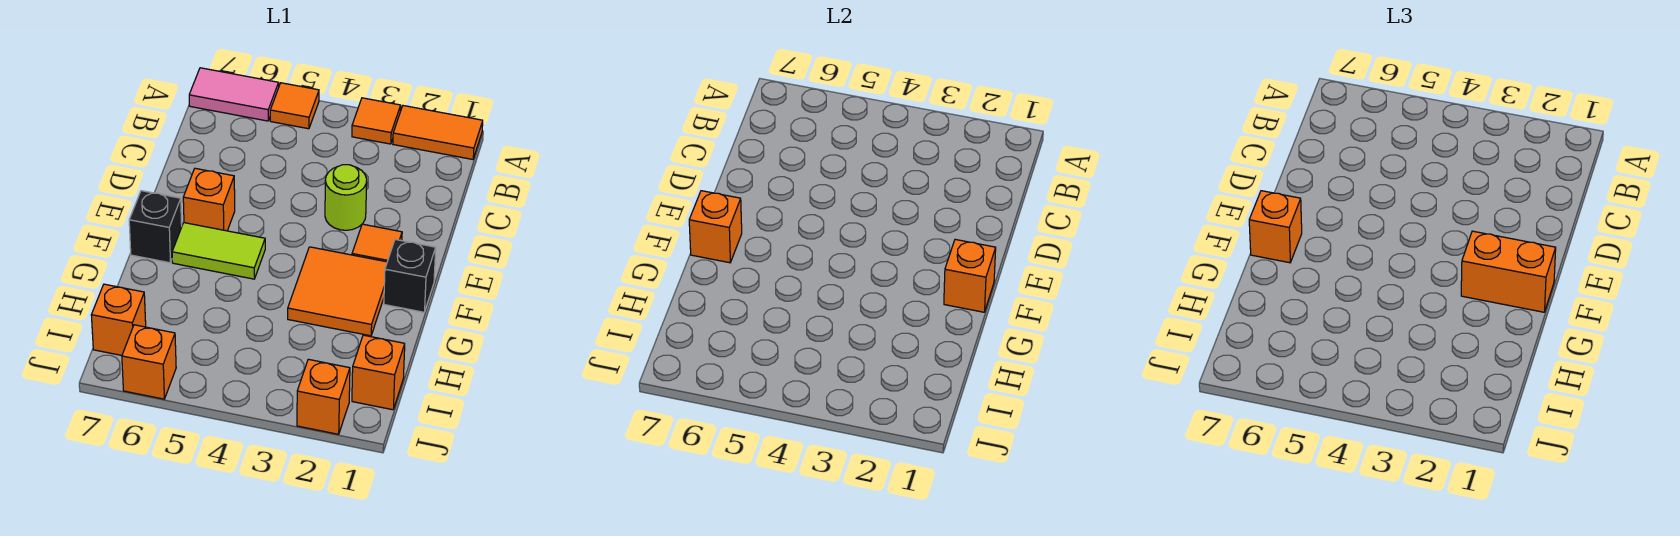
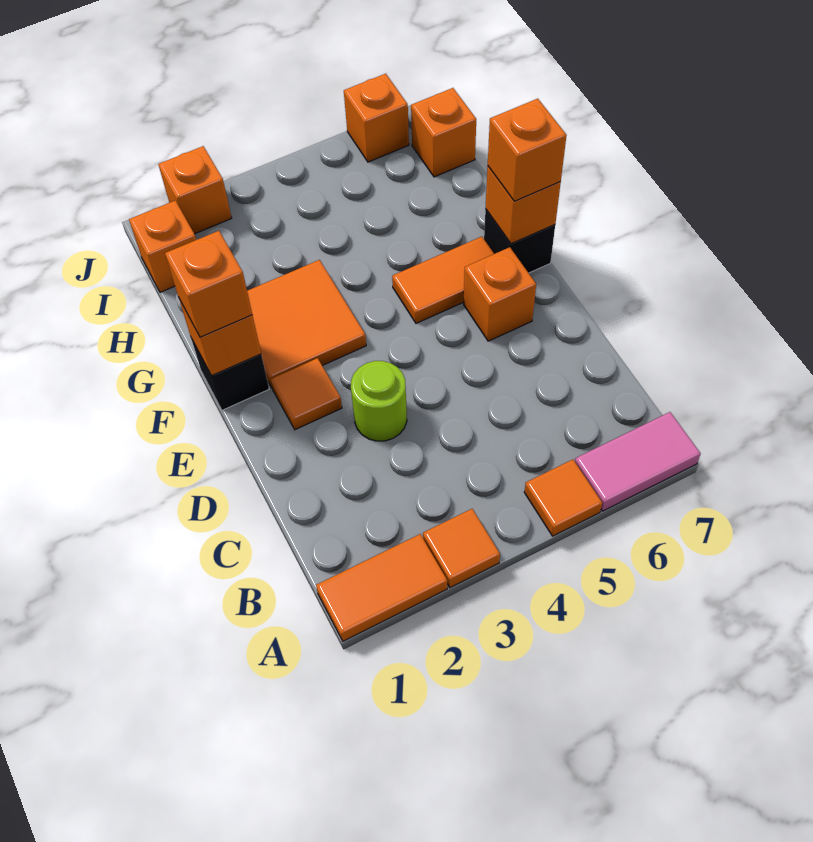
orange 1x2 brick [1461,231,1556,312] -> orange 1x1 brick [165,231,252,337]
lime 1x2 tile [172,223,265,279] -> orange 1x2 tile [392,237,494,323]

